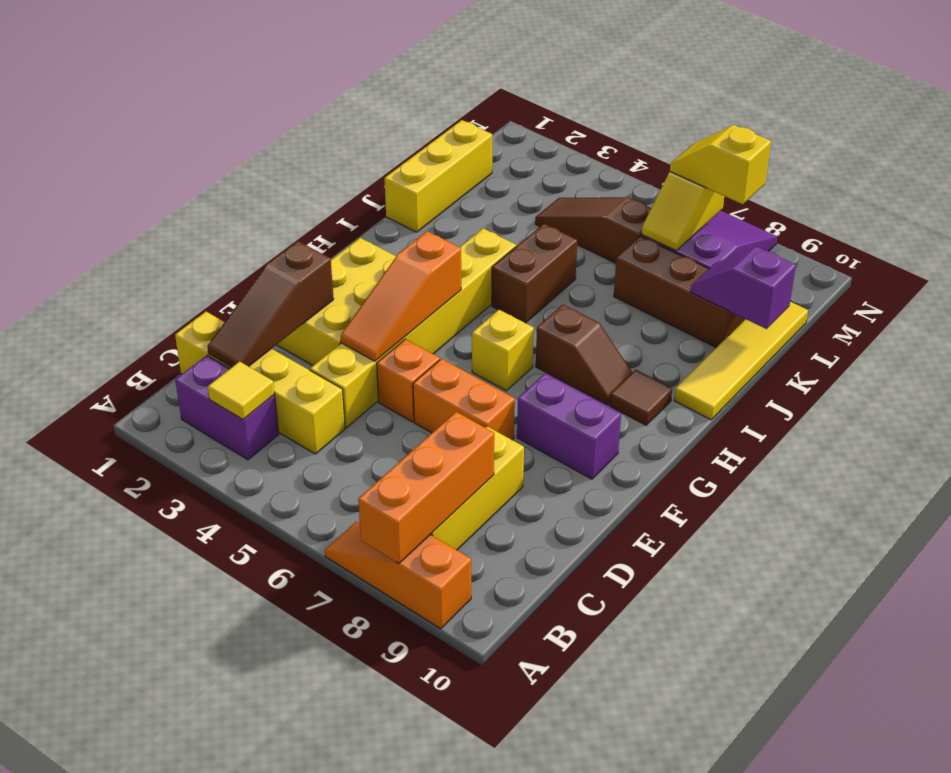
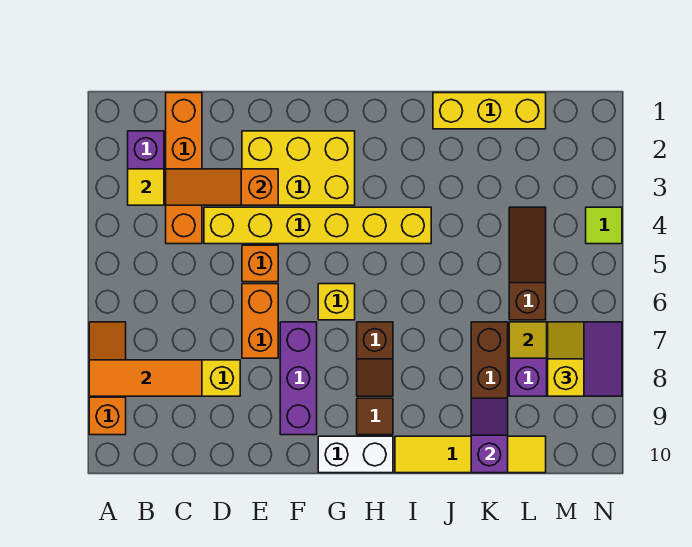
orange 1x3 brick [358,412,494,563] -> orange 1x3 tile [89,360,202,396]
yellow 1x4 brick [175,312,345,454] -> orange 1x4 brick [166,93,202,244]
brown 1x3 slope [207,241,334,367] -> none
orange 1x3 slope [341,231,461,361] -> orange 1x3 slope moved to [166,169,278,205]
purple 1x2 brick [517,373,621,479] -> purple 1x3 brick [280,322,317,435]
none -> white 1x2 brick [318,436,393,473]
brown 1x2 brick [492,224,577,323] -> none
none -> lime 1x1 tile [586,207,622,244]

